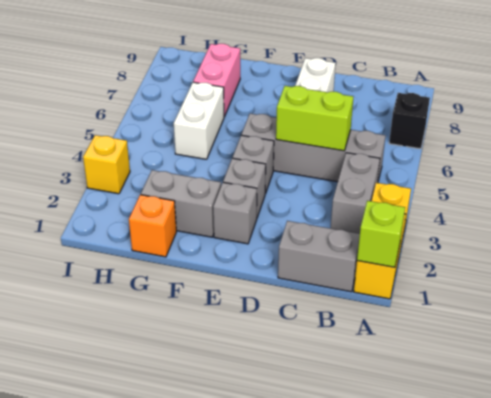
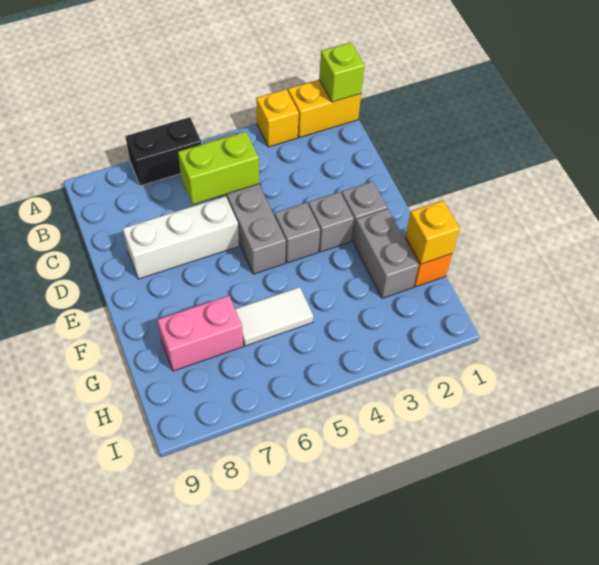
black 1x1 brick [389,93,430,149] -> black 1x2 brick [125,117,201,186]
grey 1x2 brick [278,221,360,292] -> none
grey 1x2 brick [331,153,380,234] -> none
lime 1x2 brick [276,86,353,151] -> lime 1x2 brick turned to [178,132,259,204]
white 1x2 brick [174,82,224,159] -> white 1x2 tile [235,287,313,346]
yellow 1x1 brick [83,135,130,194] -> yellow 1x1 brick moved to [405,200,460,264]

